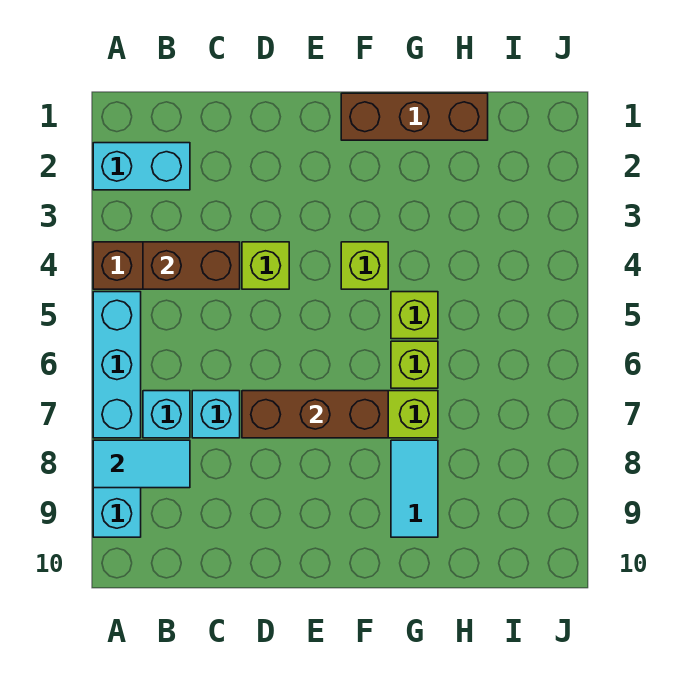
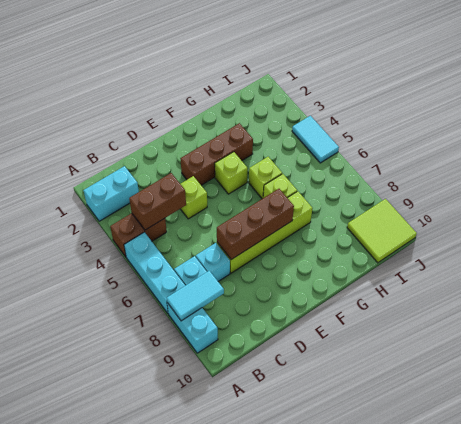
brown 1x3 brick [341,93,488,140] -> brown 1x3 brick moved to [180,123,253,185]
cyan 1x2 tile [391,440,438,537] -> cyan 1x2 tile moved to [292,116,339,163]
none -> lime 2x2 tile [347,199,417,263]

